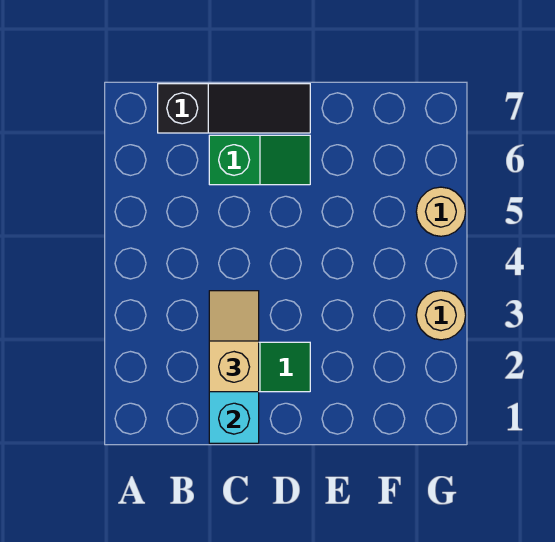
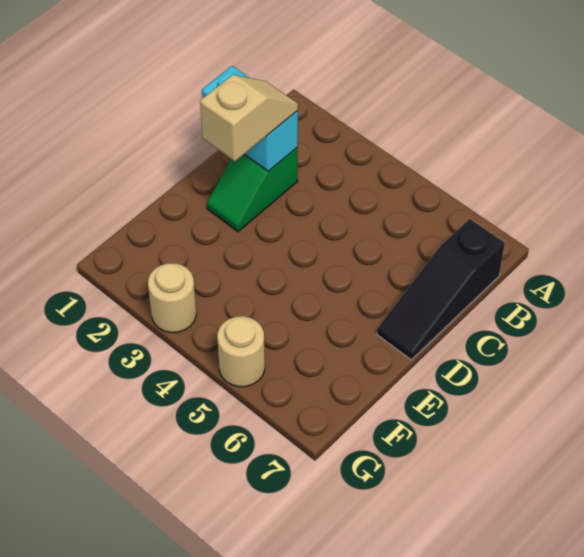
tan 1x2 slope [209,291,259,392] -> tan 1x2 slope turned to [200,75,298,161]
green 1x2 slope [209,135,310,185] -> none

